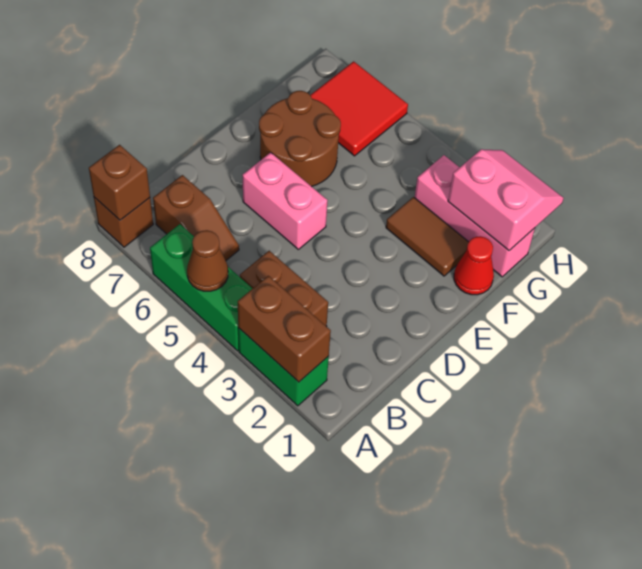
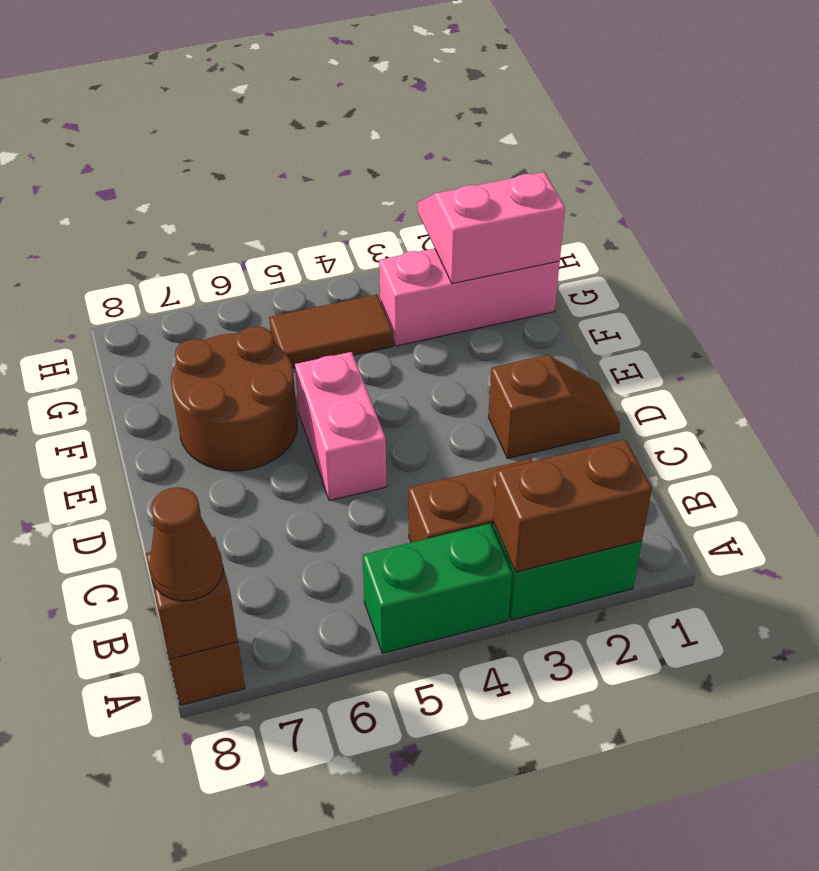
green 1x3 brick [150,224,253,351] -> green 1x2 brick [363,524,512,653]
brown 1x1 cone [187,230,228,291] -> brown 1x1 cone moved to [150,487,223,601]
brown 1x2 slope [153,175,239,260] -> brown 1x2 slope moved to [488,355,620,459]
pink 1x2 brick [243,152,328,249] -> pink 1x2 brick turned to [295,352,387,501]
red 1x1 cone [454,236,494,295] -> none
brown 1x2 tile [386,197,469,276] -> brown 1x2 tile moved to [269,295,393,368]
red 2x2 tile [310,61,408,156] -> none

